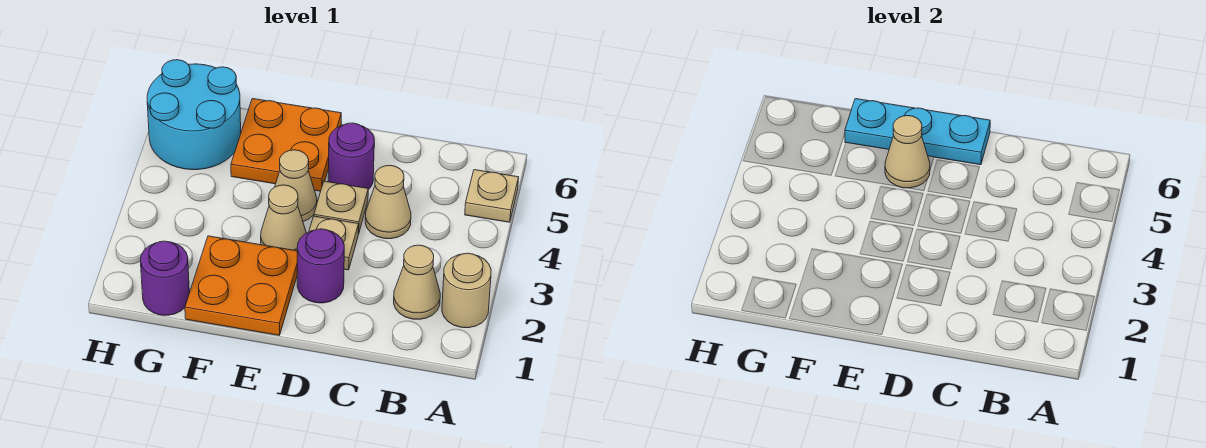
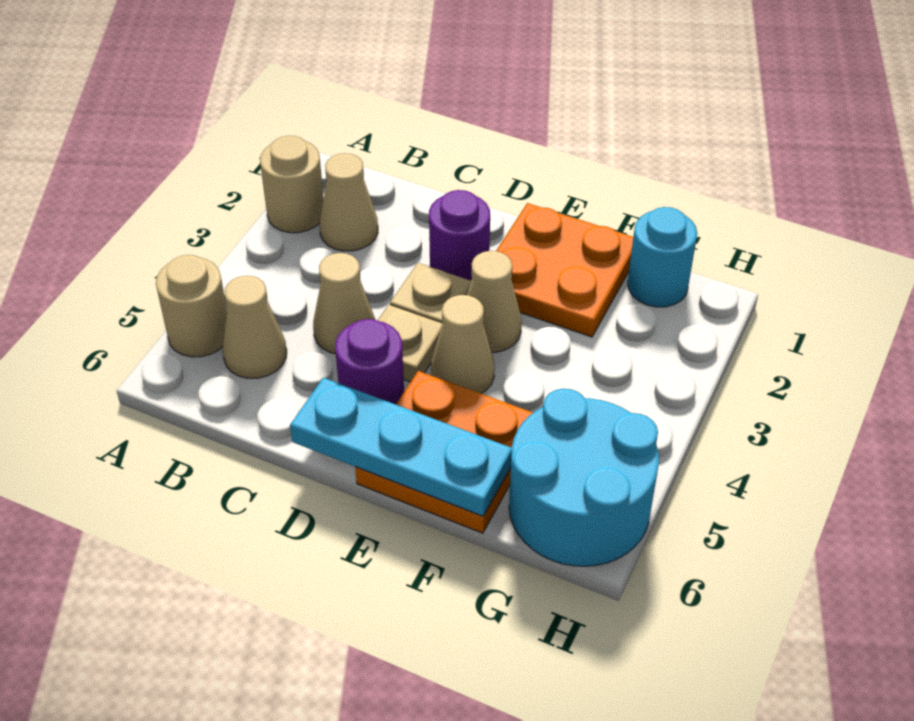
tan 1x1 plate [465,170,519,222] -> tan 1x1 round brick [156,255,227,357]
tan 1x1 cone [885,116,930,188] -> tan 1x1 cone moved to [222,276,287,378]
purple 1x1 round brick [140,241,189,315] -> cyan 1x1 round brick [628,207,697,307]

